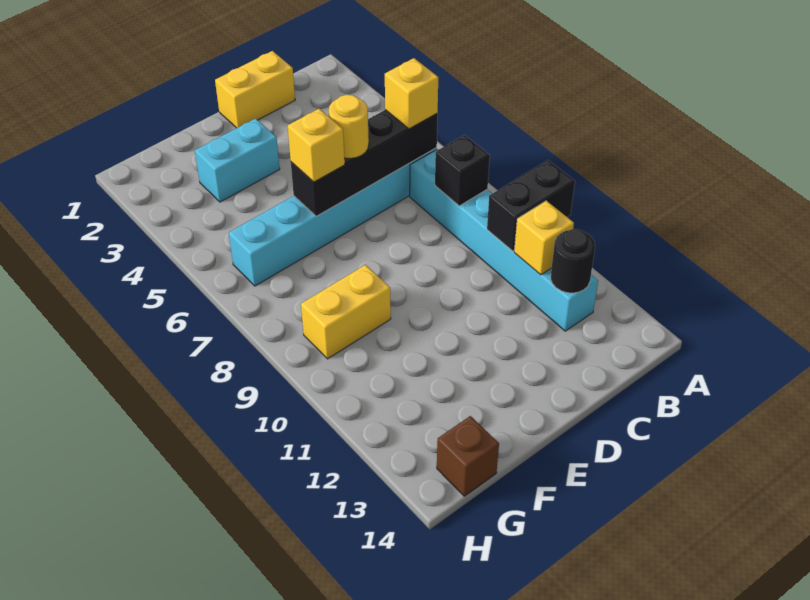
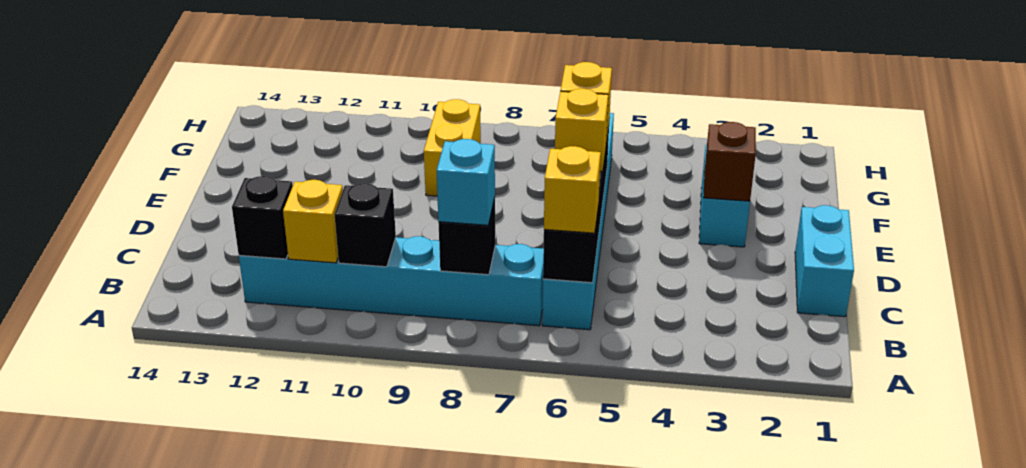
black 1x2 brick [487,160,575,251] -> black 1x1 brick [334,183,396,267]
none -> cyan 1x1 brick [437,139,495,225]
black 1x1 round brick [551,229,595,293] -> black 1x1 brick [232,176,293,259]
yellow 1x2 brick [215,51,295,128] -> cyan 1x2 brick [795,205,854,317]
yellow 1x1 round brick [329,95,369,159] -> yellow 1x1 brick [555,89,608,171]
brown 1x1 brick [437,416,499,496] -> brown 1x1 brick moved to [703,122,756,201]

